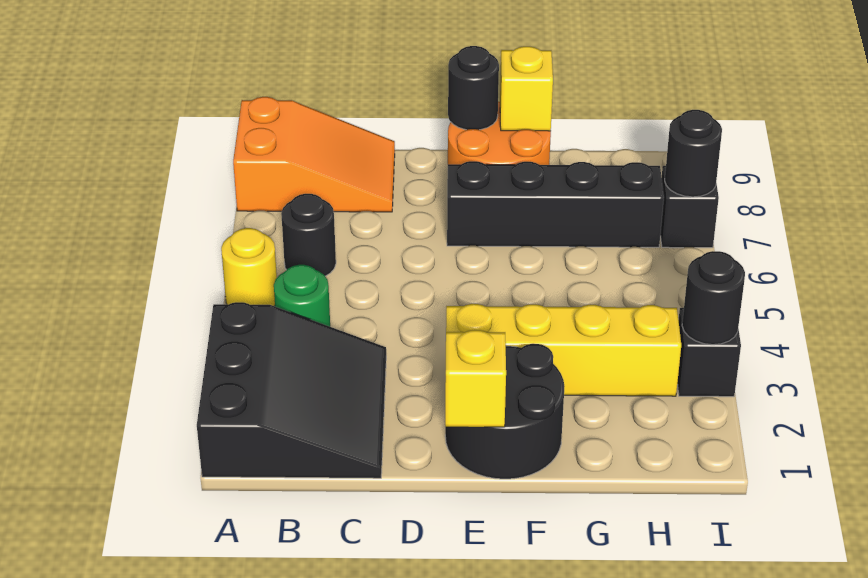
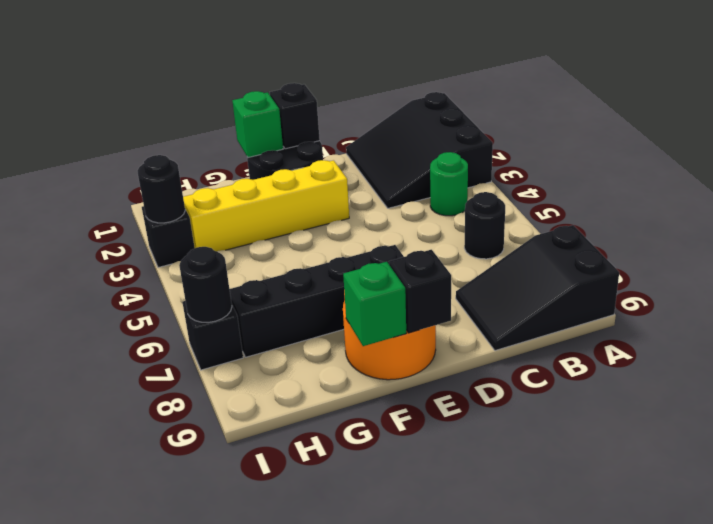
yellow 1x1 round brick [221,228,277,306] -> none
orange 2x3 slope [233,97,395,212] -> black 2x3 slope [456,225,619,351]
yellow 1x1 brick [445,330,506,427] -> black 1x1 brick [270,83,320,149]
black 1x1 round brick [448,46,499,130] -> black 1x1 brick [389,250,451,333]
none -> green 1x1 brick [232,91,283,157]
yellow 1x1 brick [500,46,553,131] -> green 1x1 brick [343,262,406,346]

